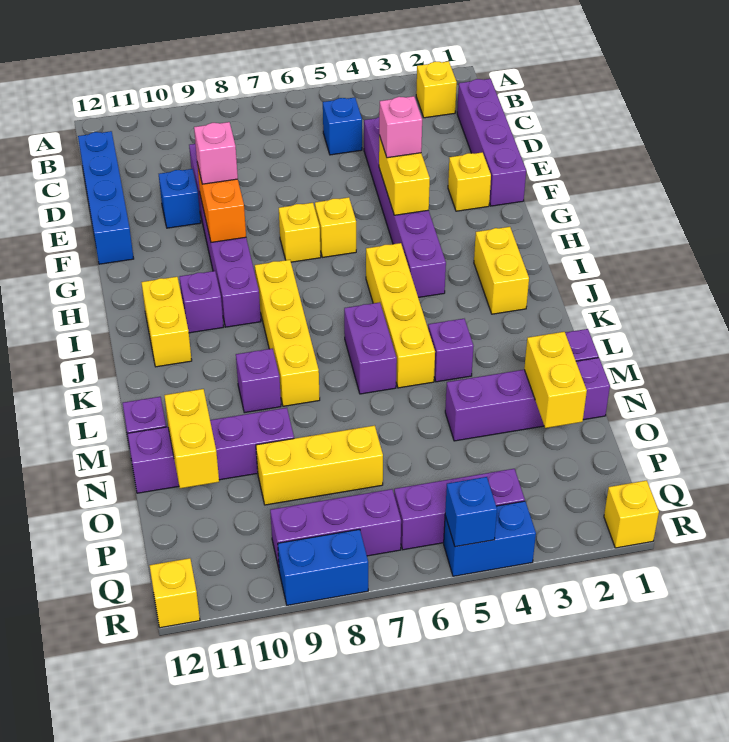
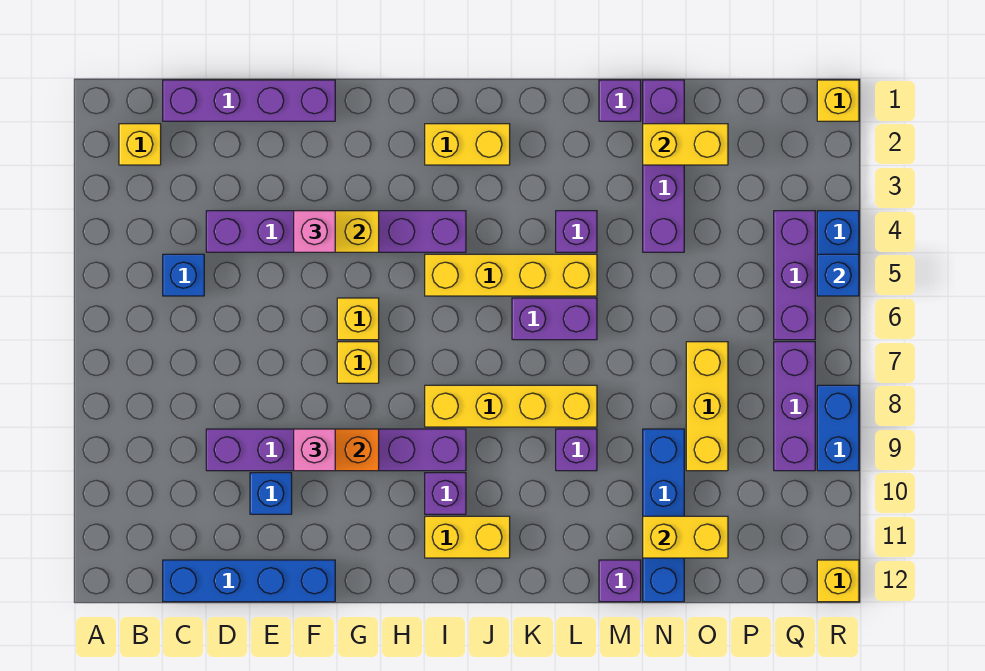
yellow 1x1 brick [448,152,491,211] -> none
purple 1x4 brick [128,408,294,493] -> blue 1x4 brick [643,429,684,602]

